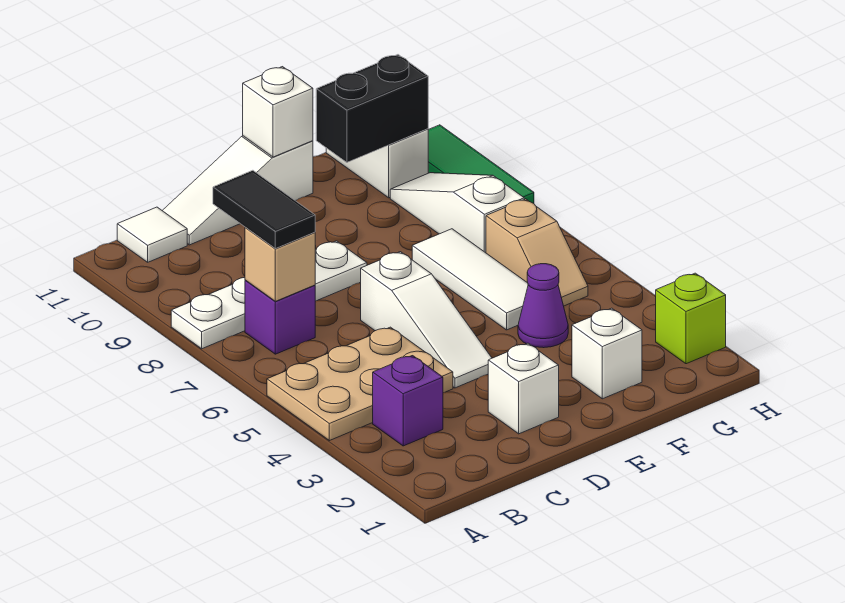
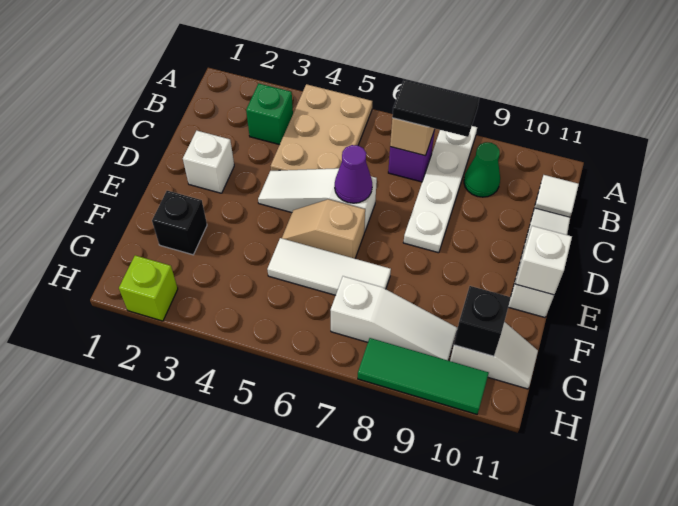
purple 1x1 brick [373,356,443,446] -> green 1x1 brick [246,83,293,145]
none -> green 1x1 cone [464,142,500,197]
white 1x1 brick [572,308,642,399] -> black 1x1 brick [152,191,207,255]
purple 1x1 cone [518,264,568,348] -> purple 1x1 cone moved to [335,145,372,203]
black 1x2 brick [316,55,428,162] -> black 1x1 brick [454,286,511,356]
tan 1x2 slope [486,199,588,306] -> tan 1x2 slope moved to [282,199,365,259]

